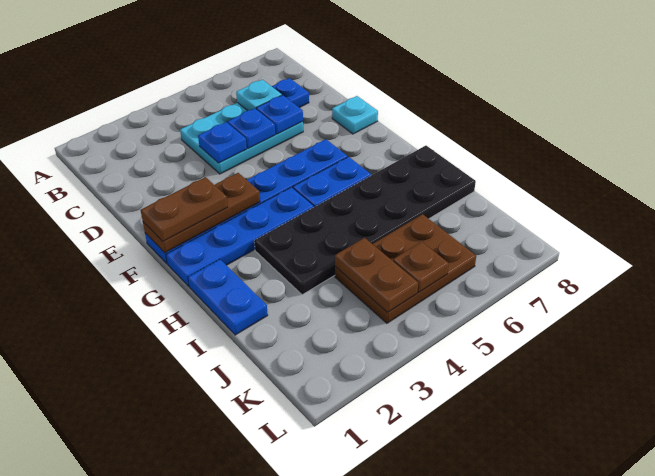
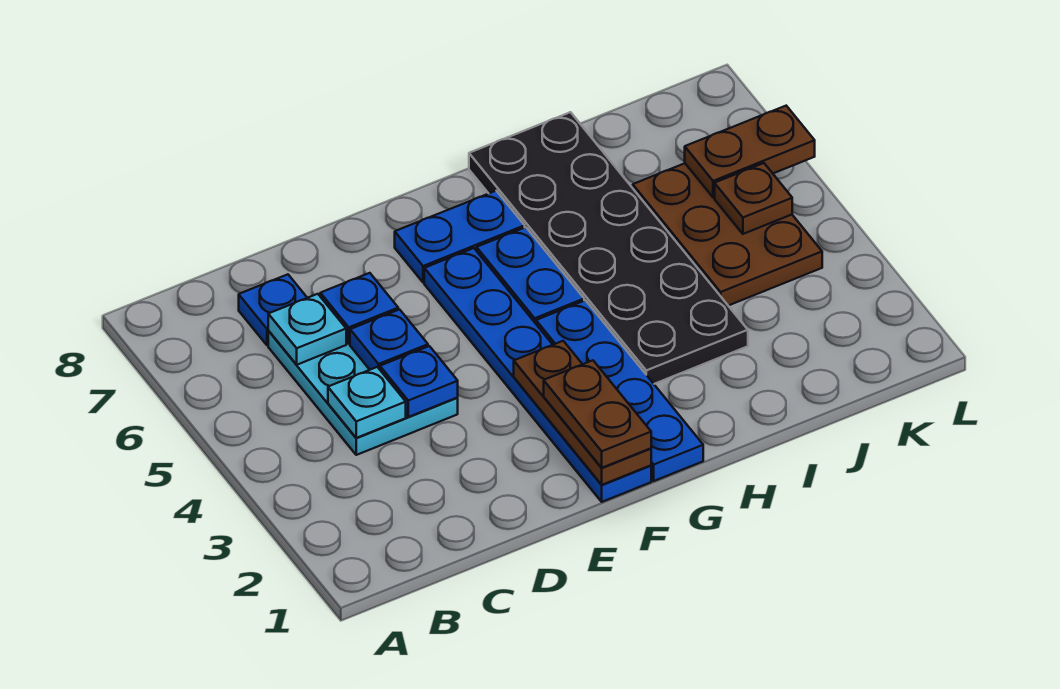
cyan 1x1 plate [332,96,378,134] -> cyan 1x1 plate moved to [328,367,406,438]
blue 1x2 plate [188,259,268,335] -> blue 1x2 plate moved to [395,191,525,283]
brown 1x2 plate [335,238,418,313] -> brown 1x2 plate moved to [685,106,815,197]

